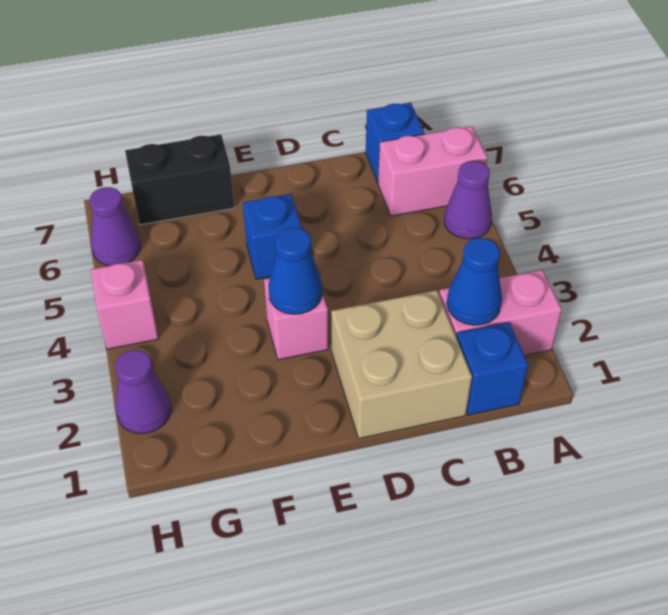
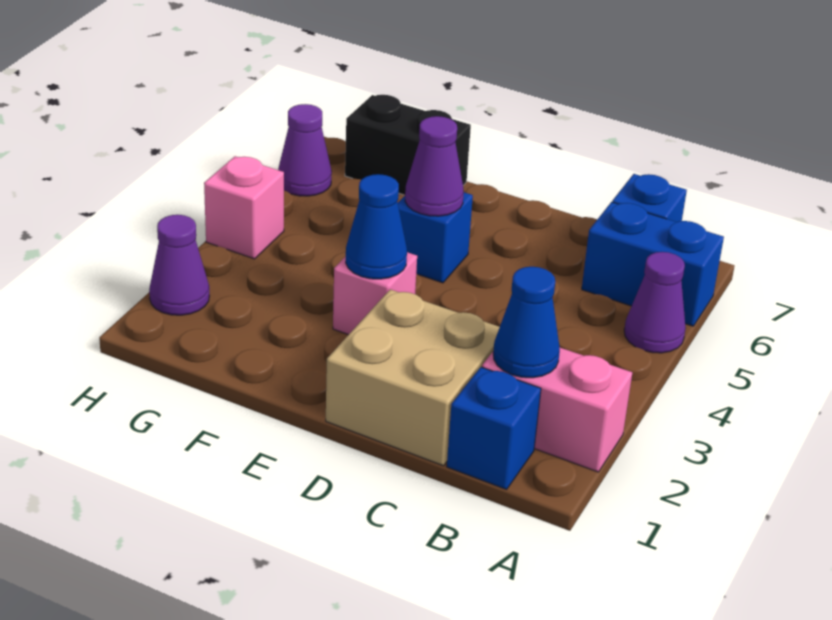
pink 1x2 brick [378,126,487,216] -> blue 1x2 brick [582,202,724,326]
none -> purple 1x1 cone [405,116,464,216]

